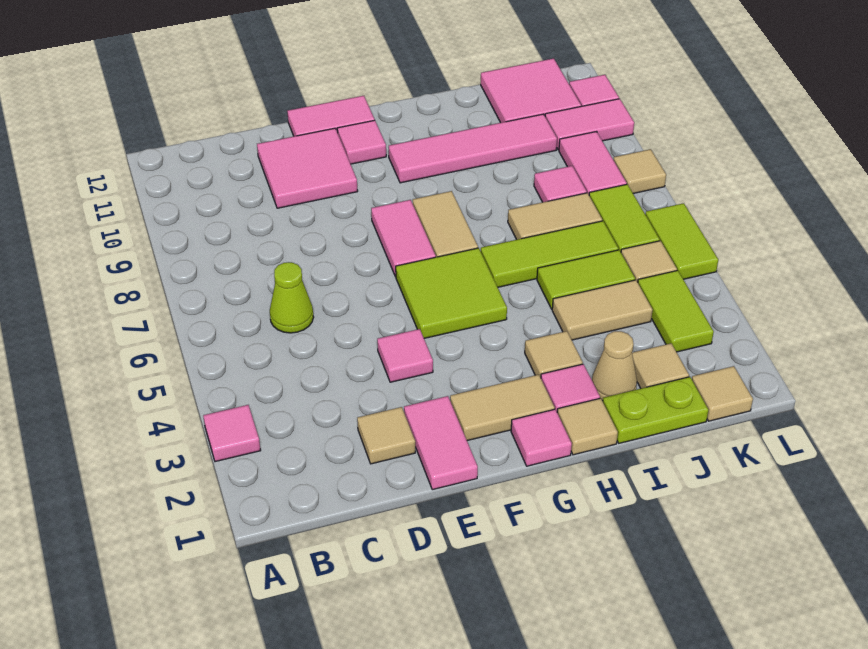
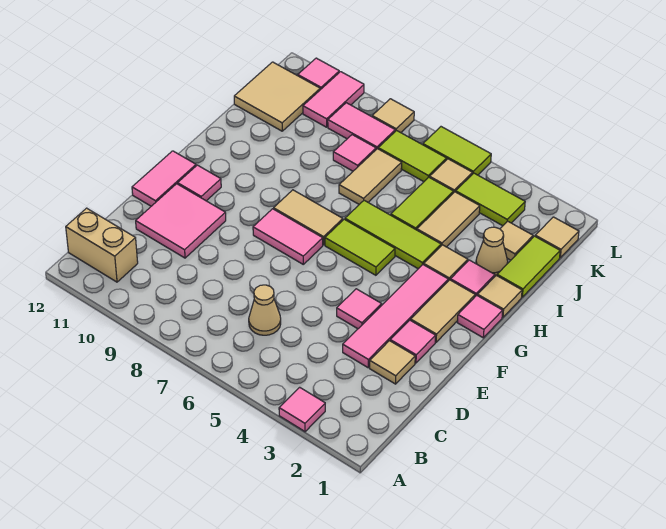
none -> tan 1x2 brick [66,208,138,282]
lime 1x1 cone [270,262,314,333] -> tan 1x1 cone [249,285,281,335]
pink 1x2 tile [404,396,478,490] -> pink 1x1 tile [390,320,436,363]
lime 2x2 tile [396,248,507,338] -> lime 1x2 tile [325,219,395,275]
pink 1x4 tile [389,114,557,183] -> pink 1x4 tile moved to [343,265,448,368]
lime 1x3 tile [481,221,619,287] -> lime 1x3 tile turned to [345,200,441,269]
lime 1x2 plate [603,377,708,443] -> lime 1x2 tile [497,236,560,297]
pink 2x2 tile [481,58,581,123] -> tan 2x2 tile [234,62,320,131]

